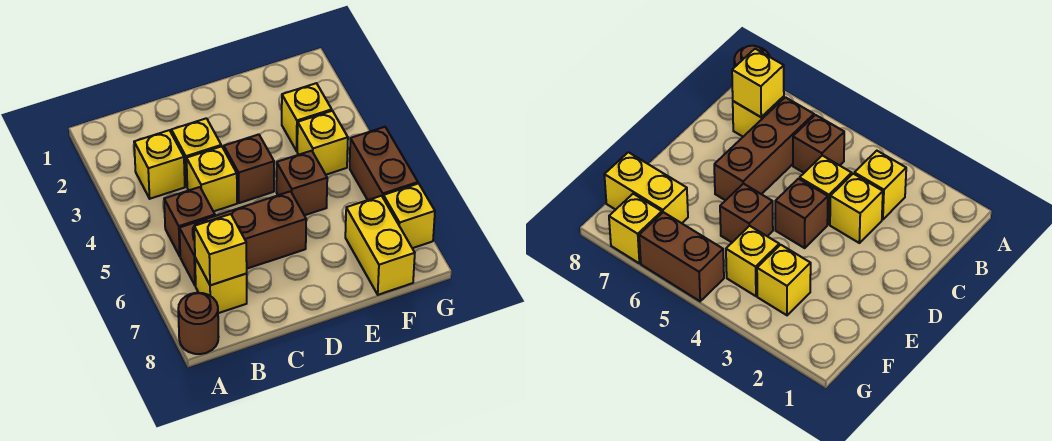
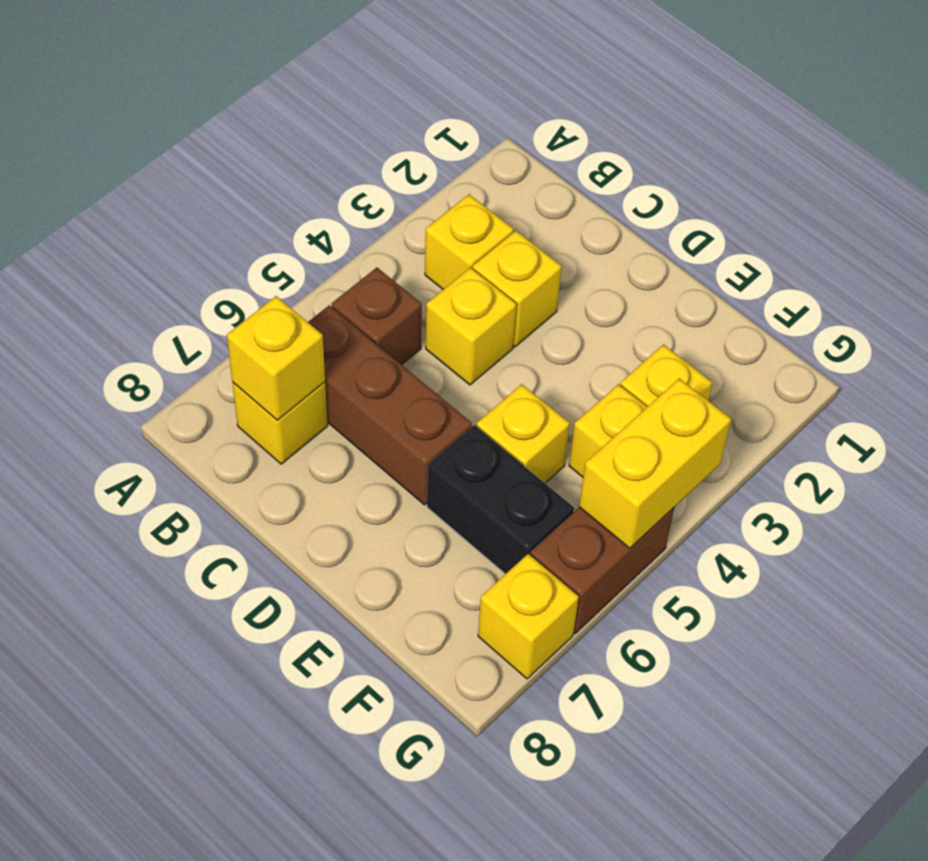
brown 1x1 round brick [178,293,219,354] -> none
brown 1x1 brick [224,134,274,203] -> none
brown 1x1 brick [276,151,327,215] -> yellow 1x1 brick [476,384,570,483]
none -> black 1x2 brick [427,425,574,574]
yellow 1x2 brick [345,196,415,295] -> yellow 1x2 brick moved to [579,378,731,548]

